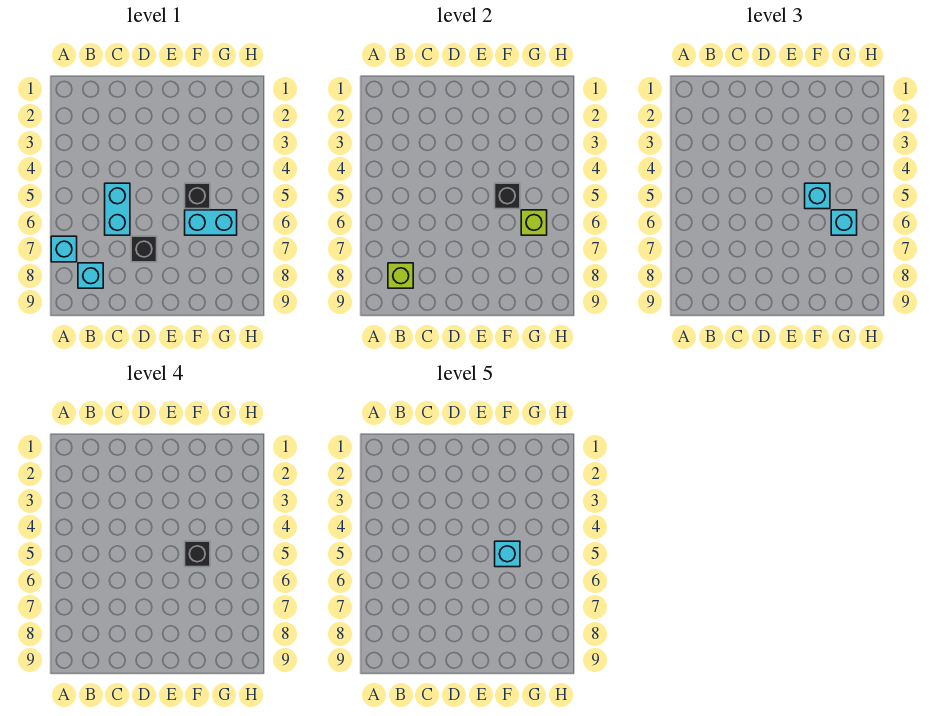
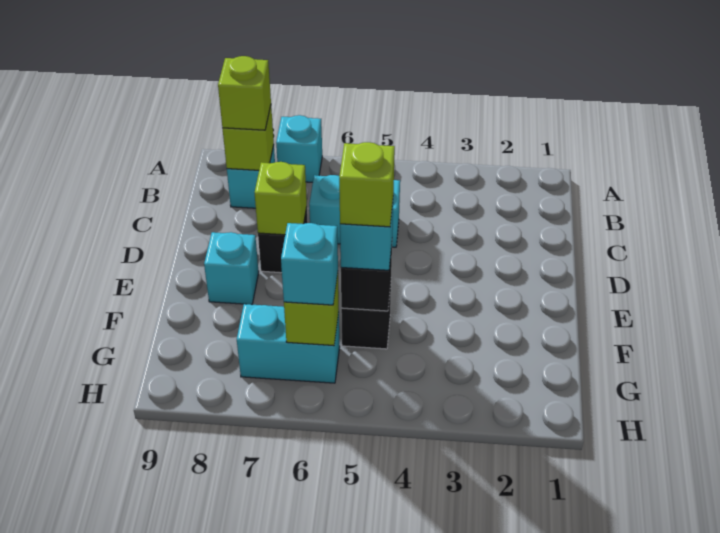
none -> lime 1x1 brick [218,56,271,130]
none -> lime 1x1 brick [255,162,307,235]
black 1x1 brick [185,541,210,567] -> lime 1x1 brick [339,142,395,227]
cyan 1x1 brick [495,541,520,567] -> cyan 1x1 brick moved to [204,232,259,305]
cyan 1x2 brick [185,210,237,235] -> cyan 1x2 brick turned to [237,304,340,383]

